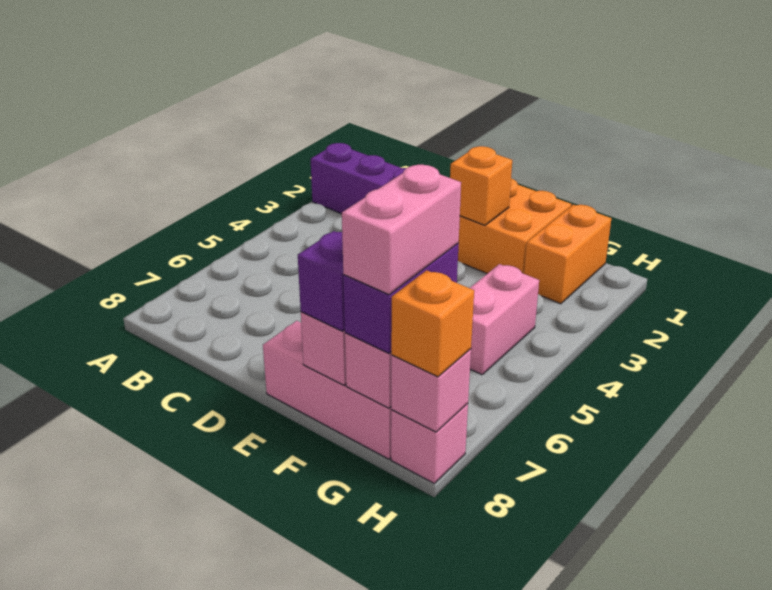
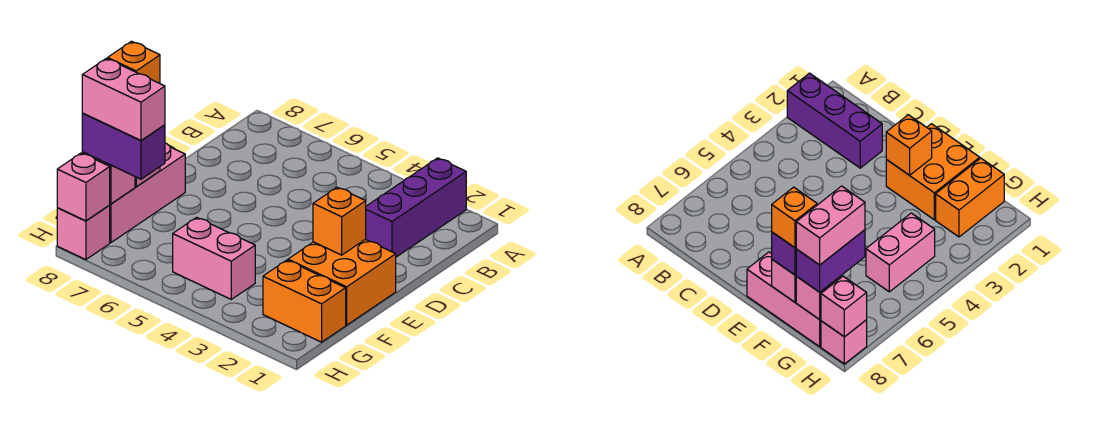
orange 1x1 brick [391,270,474,377] -> orange 1x1 brick moved to [108,41,160,83]

